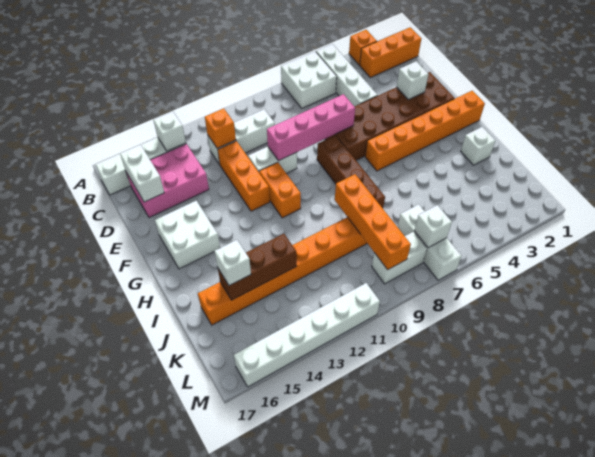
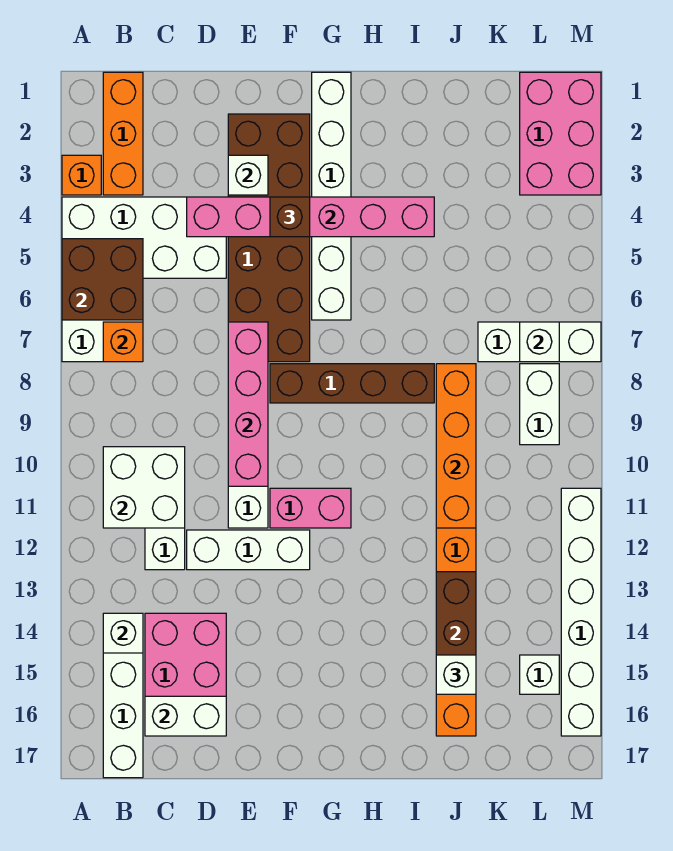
white 1x4 brick [316,44,377,106] -> white 2x4 brick [62,197,226,278]
none -> brown 2x2 brick [62,239,143,320]
orange 1x1 brick [205,108,236,148] -> orange 1x1 brick moved to [103,322,143,362]
none -> pink 1x6 brick [187,197,434,237]
orange 1x3 brick [218,141,270,211] -> white 1x3 brick [187,530,310,570]
none -> brown 1x1 brick [270,197,310,237]
orange 1x2 brick [259,162,301,218] -> pink 1x2 brick [270,488,351,528]
white 2x2 brick [155,201,220,269] -> white 2x2 brick moved to [103,447,185,528]
orange 1x6 brick [365,91,485,171] -> white 1x6 brick [312,72,351,320]
white 1x1 brick [461,127,495,165] -> white 1x1 brick moved to [520,655,559,694]
orange 1x4 brick [335,174,411,270] -> orange 1x4 brick turned to [436,364,476,528]
none -> pink 2x3 brick [520,72,601,195]

